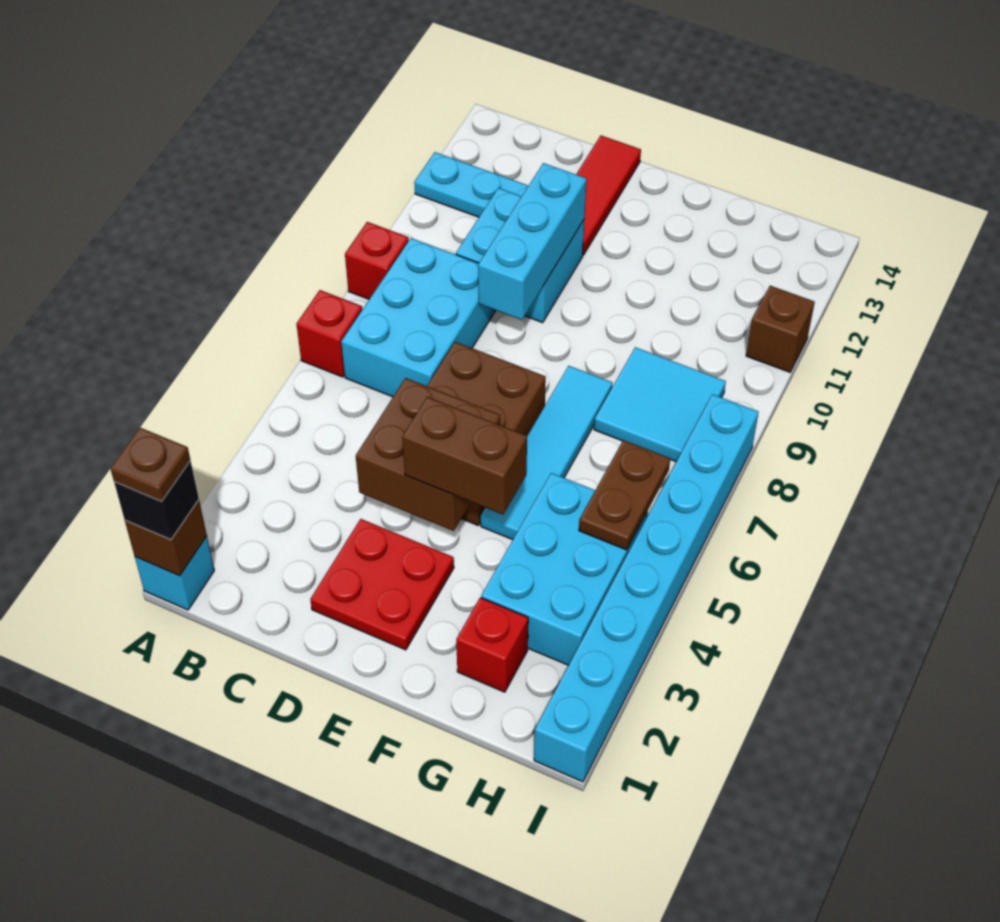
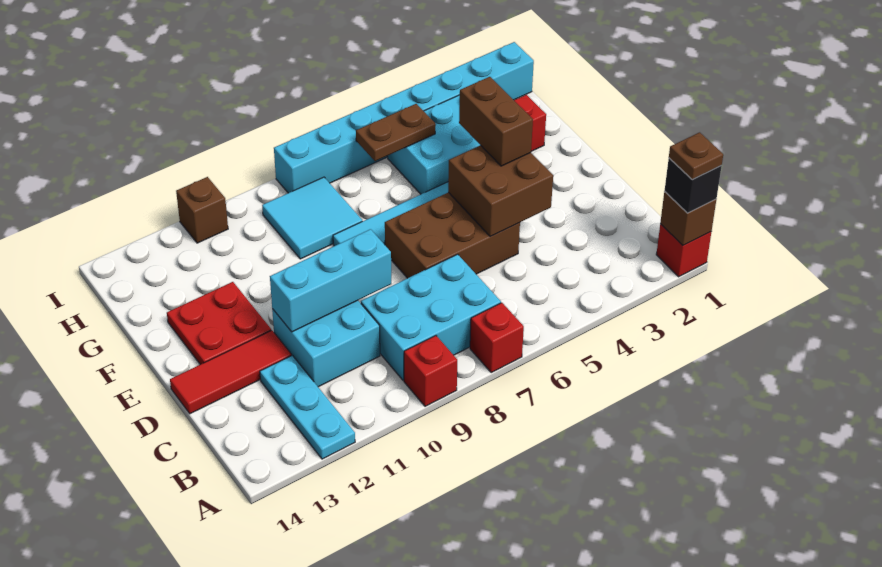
cyan 1x1 brick [135,537,214,610] -> red 1x1 brick [656,224,711,277]
red 2x2 plate [310,519,454,650] -> red 2x2 plate moved to [167,282,271,365]

